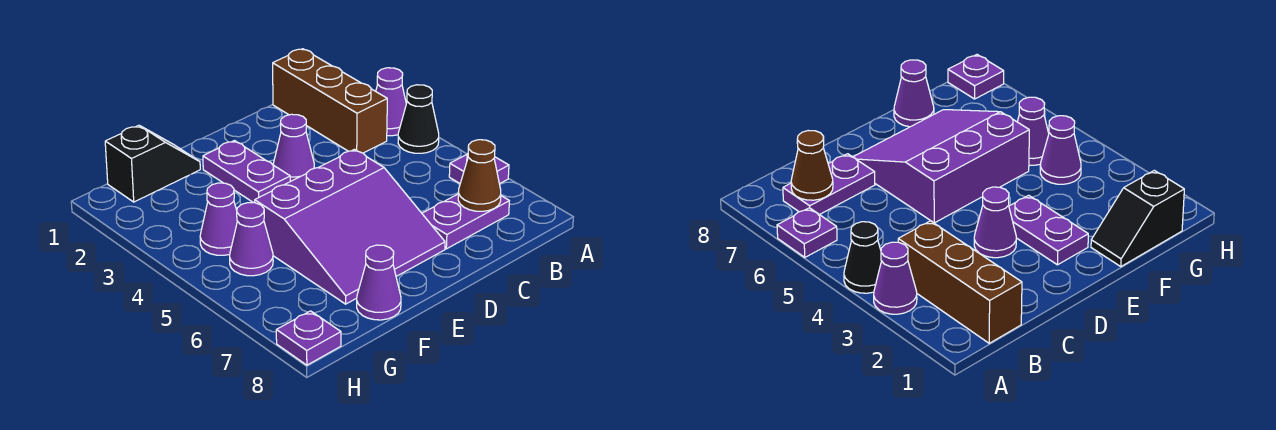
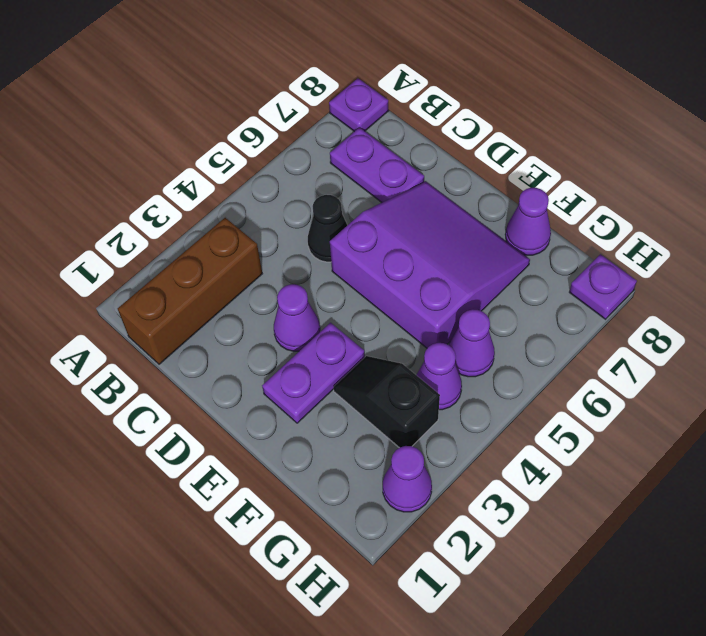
purple 1x1 cone [376,68,406,136] -> purple 1x1 cone moved to [383,446,432,512]
black 1x1 cone [398,85,439,153] -> black 1x1 cone moved to [308,195,347,262]
purple 1x1 plate [449,154,509,184] -> purple 1x1 plate moved to [329,78,389,132]
brown 1x1 cone [458,140,501,211] -> none
black 1x2 slope [105,125,200,202] -> black 1x2 slope moved to [334,356,440,448]

